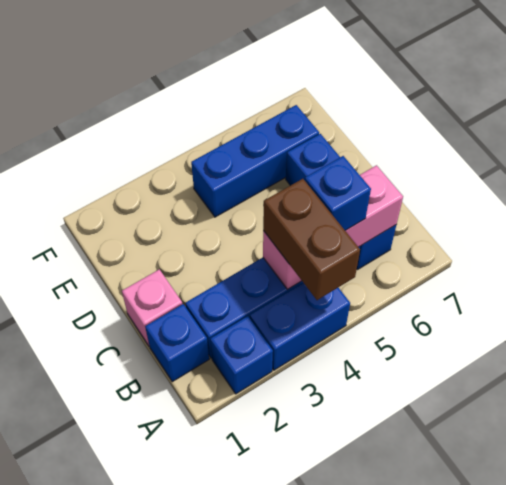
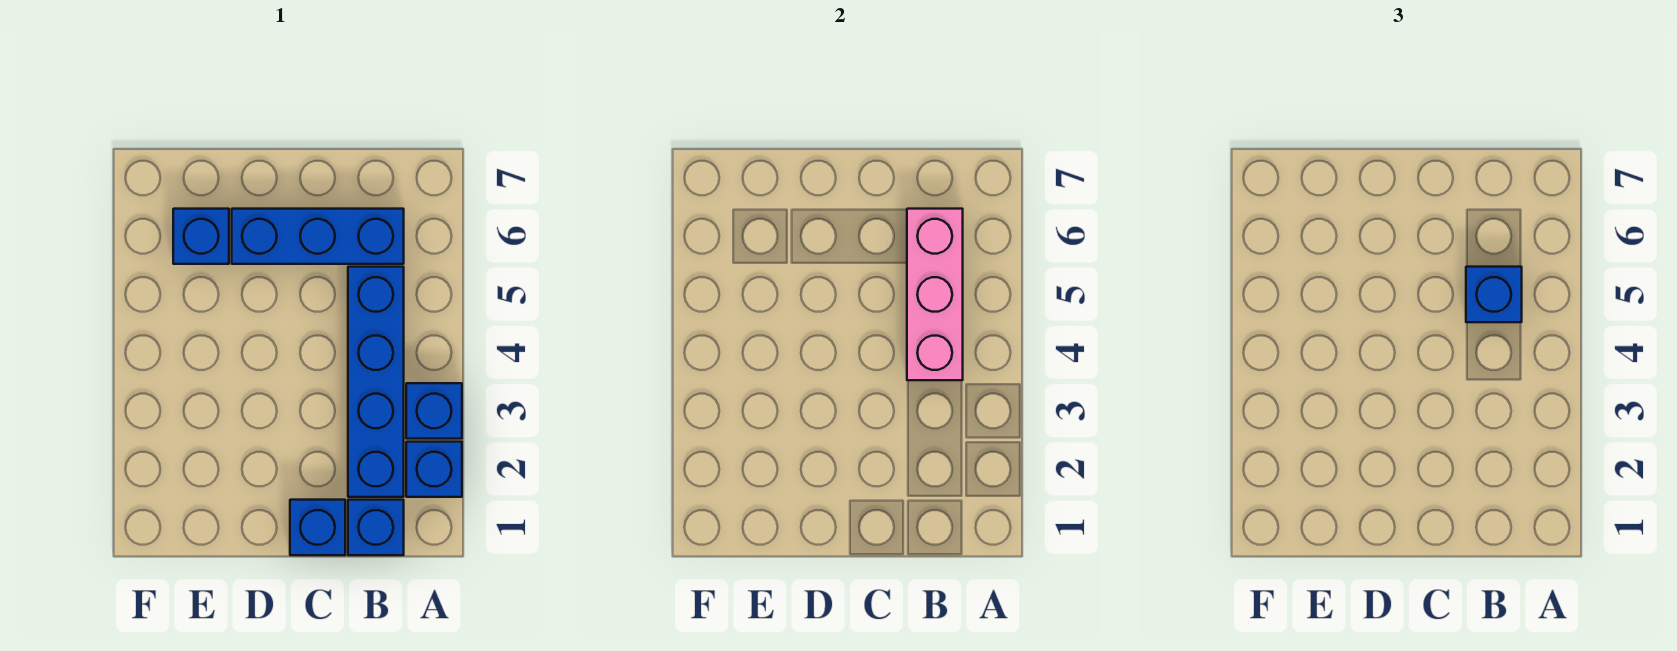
blue 1x2 brick [250,283,350,370] -> blue 1x1 brick [406,383,462,439]
brown 1x2 brick [263,179,360,300] -> none
pink 1x1 brick [122,269,182,346] -> blue 1x1 brick [290,500,345,555]
blue 1x3 brick [191,105,319,217] -> blue 1x1 brick [173,209,229,264]

